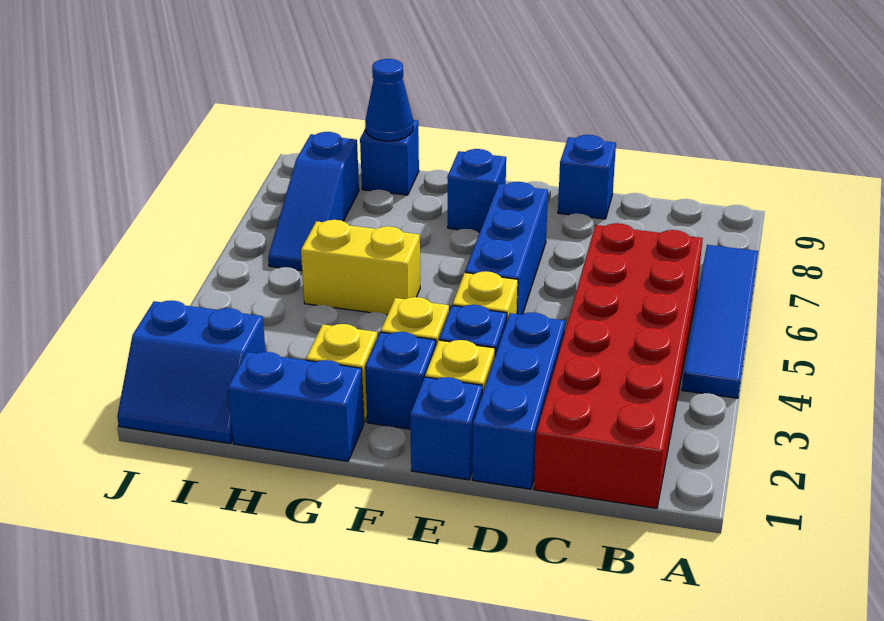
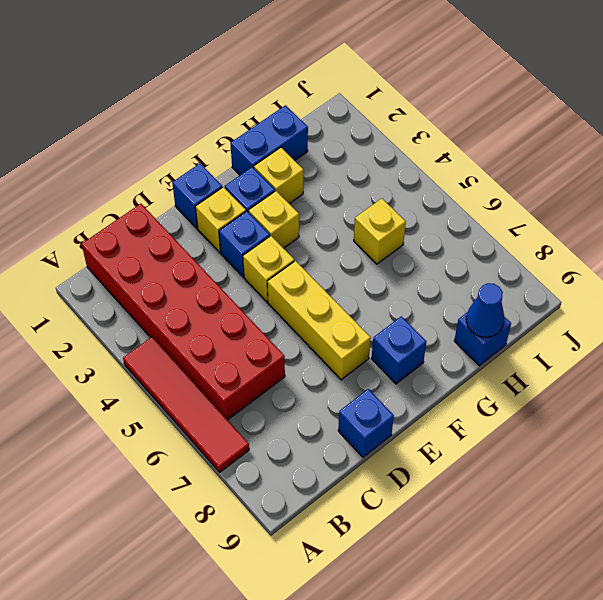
blue 1x4 tile [682,245,758,398] -> red 1x4 tile [123,337,249,472]
blue 1x3 brick [472,312,565,489] -> none
blue 1x3 brick [465,182,548,315] -> yellow 1x3 brick [267,261,371,380]
yellow 1x2 brick [301,220,420,315] -> yellow 1x1 brick [354,198,406,264]
blue 2x2 slope [117,301,266,444] -> none
blue 1x3 slope [268,132,359,271] -> none

